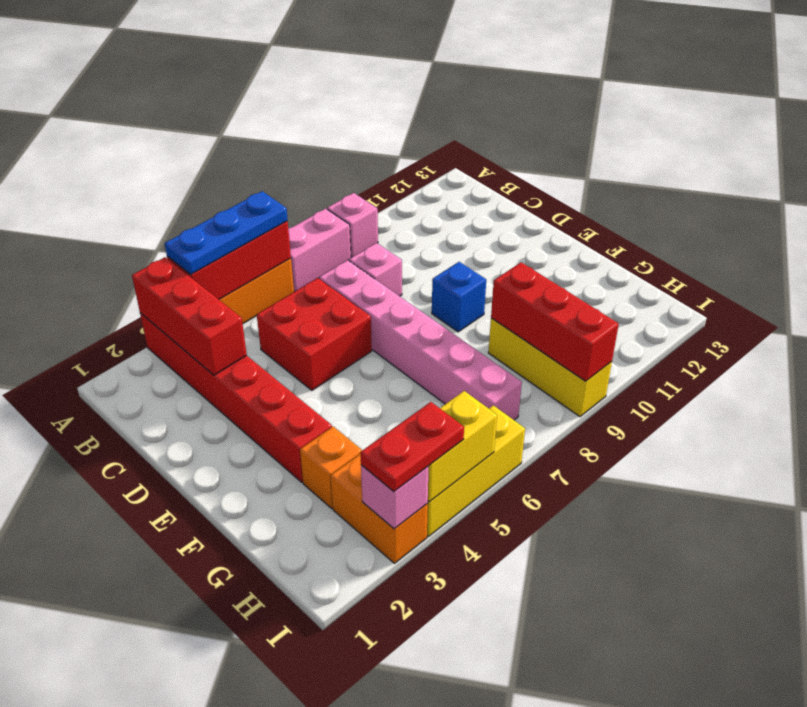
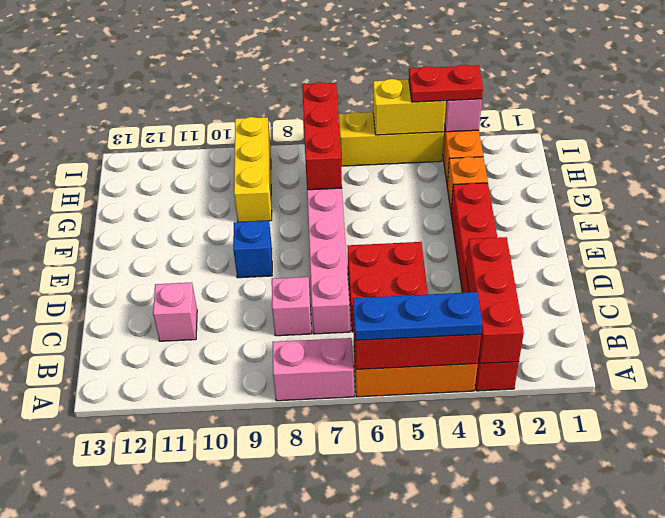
pink 1x1 brick [327,193,378,258] -> pink 1x1 brick moved to [153,282,197,341]
red 1x3 brick [491,262,619,381] -> red 1x3 brick moved to [302,82,342,190]

